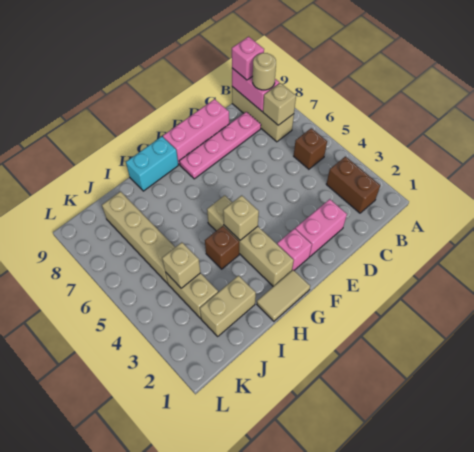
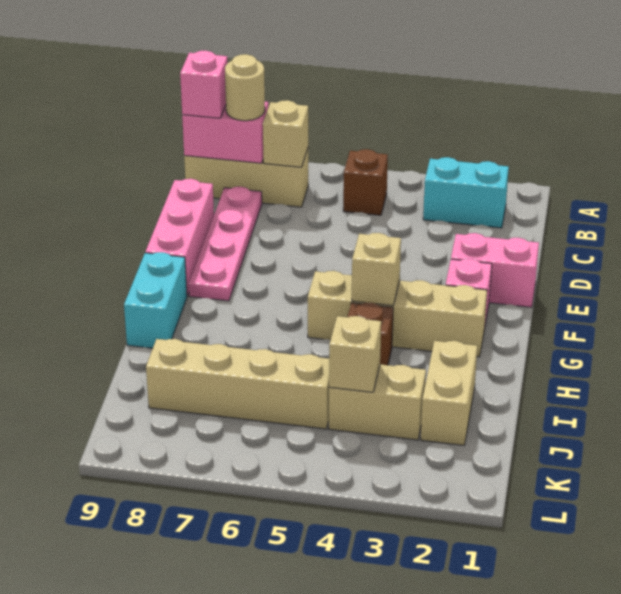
brown 1x2 brick [326,157,380,213] -> cyan 1x2 brick [423,157,509,228]
pink 1x2 brick [295,199,347,257] -> pink 1x2 brick turned to [451,233,539,307]
tan 1x2 tile [257,270,310,321] -> none

